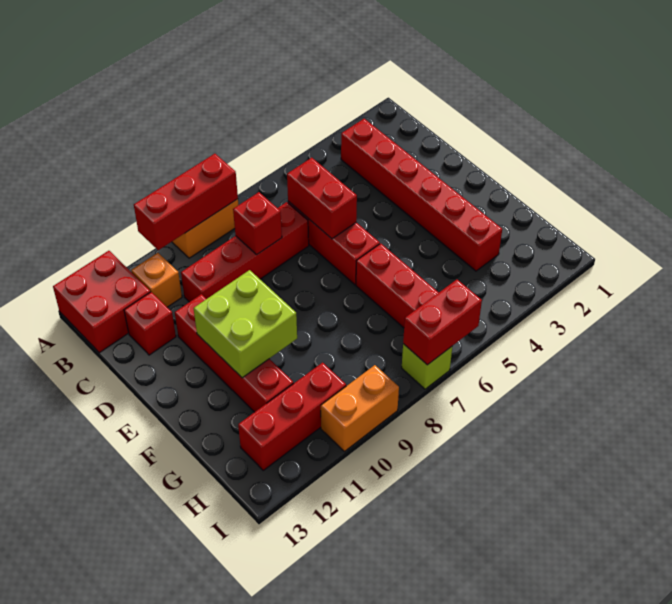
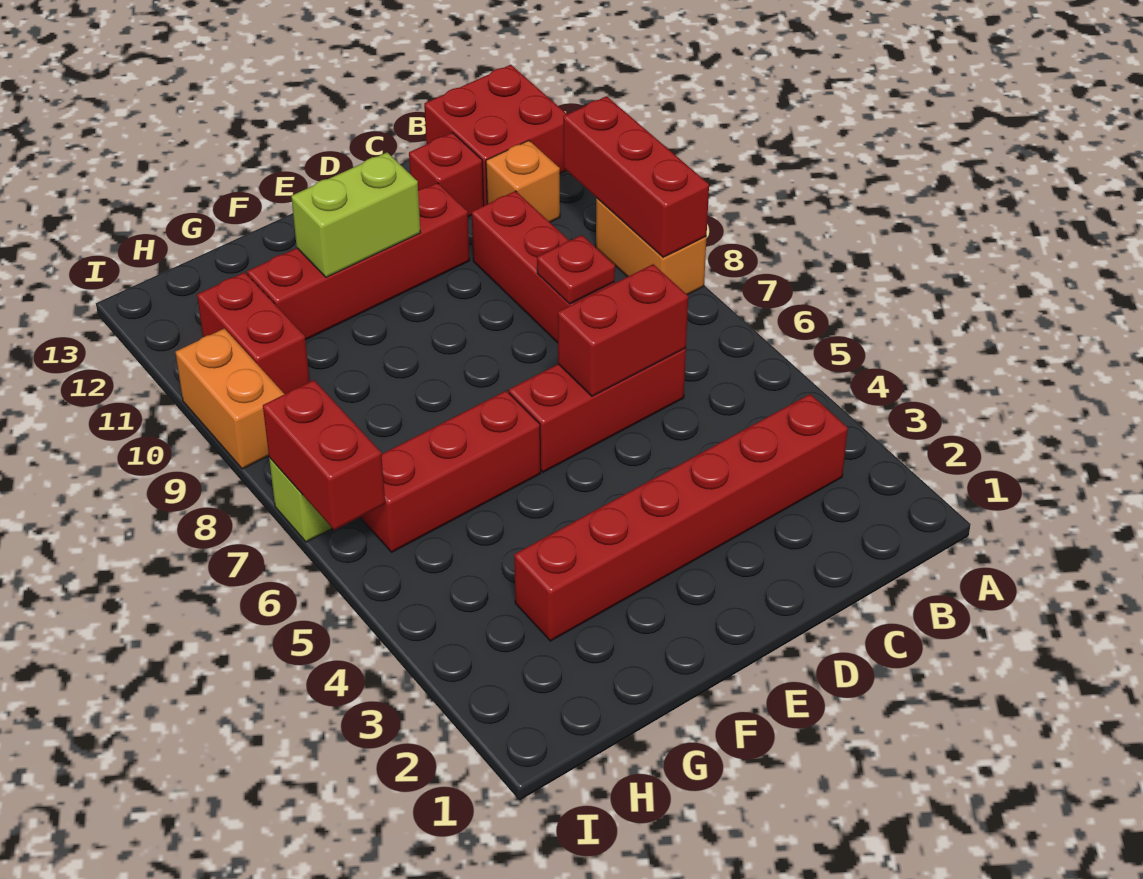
red 1x1 brick [233,192,282,254] -> red 1x1 plate [537,235,615,304]
lime 2x2 brick [194,270,297,378] -> lime 1x2 brick [291,152,421,277]
red 1x3 brick [238,363,346,470] -> red 1x2 brick [197,272,310,394]

